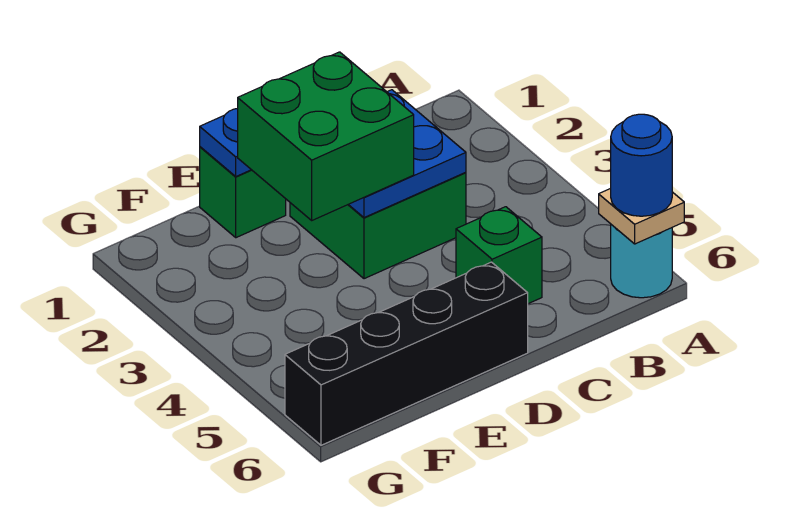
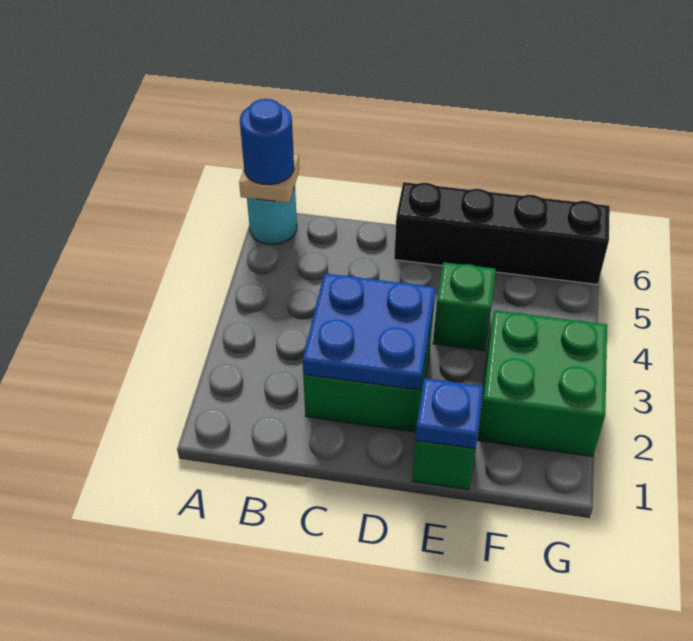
green 1x1 brick [456,207,542,304] -> green 1x1 brick moved to [433,262,496,351]
green 2x2 brick [238,52,414,220] -> green 2x2 brick moved to [478,310,607,456]

